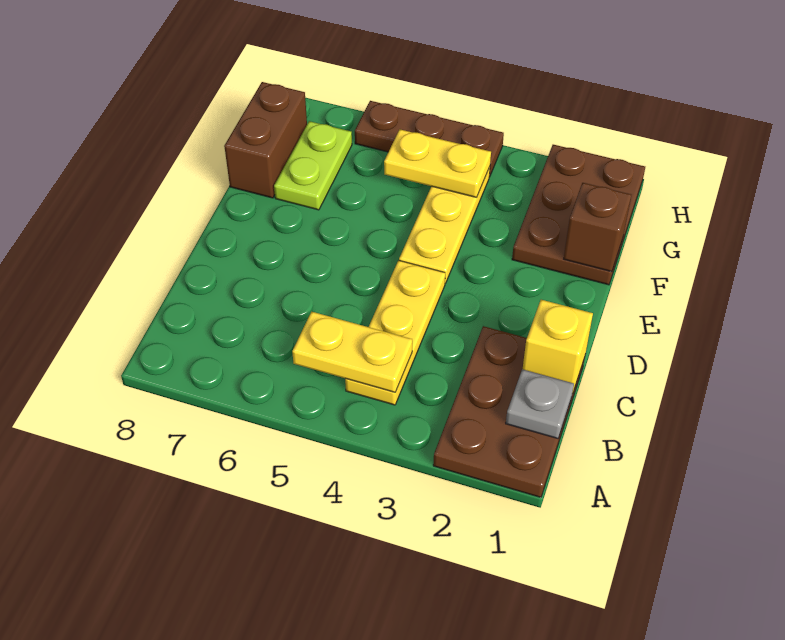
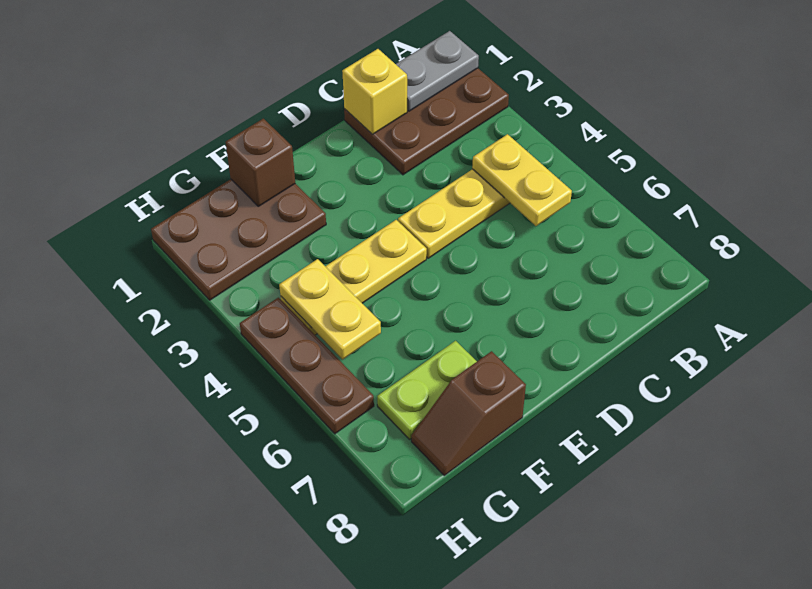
grey 1x1 plate [506,369,574,438] -> grey 1x2 plate [396,31,479,111]
brown 1x2 brick [224,82,307,198] -> brown 1x2 slope [411,351,526,475]

